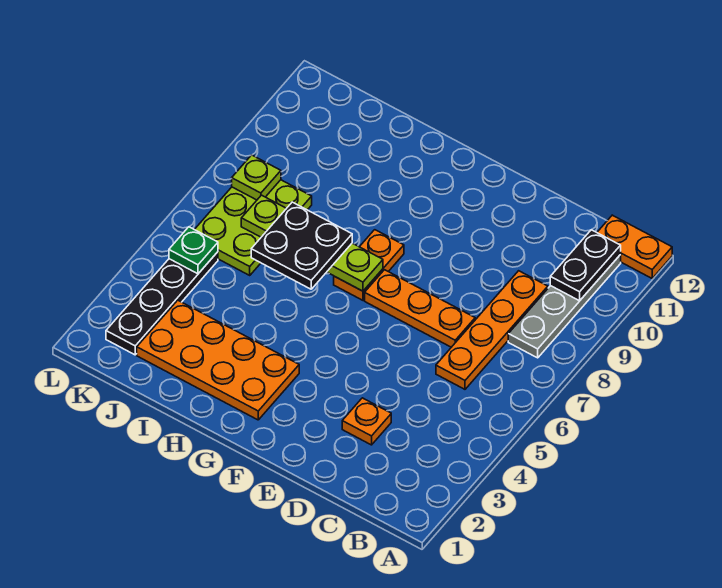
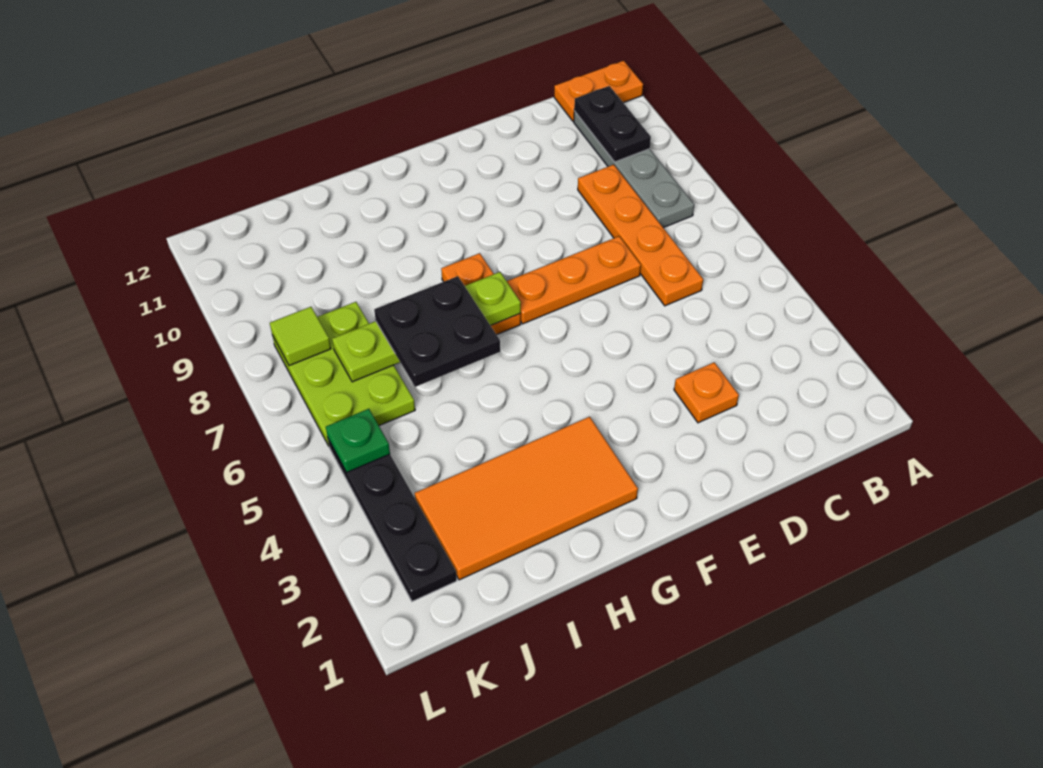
orange 2x4 plate [137,300,299,420] -> orange 2x4 tile [415,417,638,580]
lime 1x1 plate [232,155,281,200] -> lime 1x1 tile [270,307,331,366]

